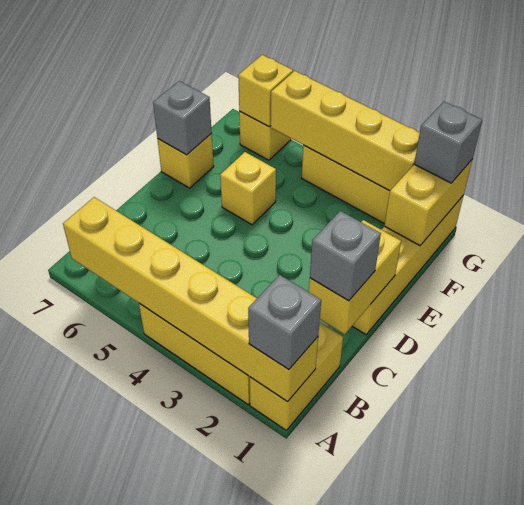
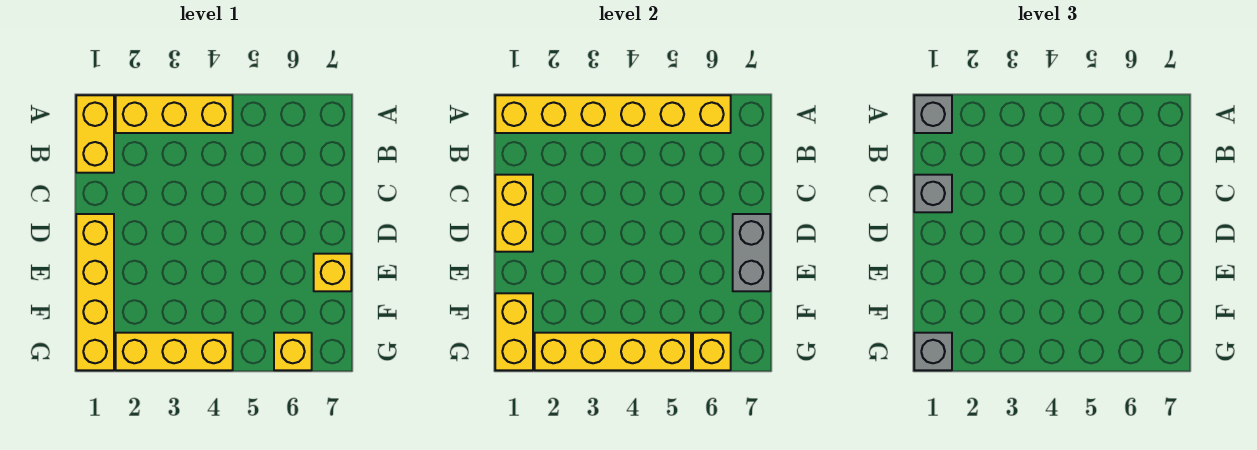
yellow 1x1 brick [220,152,276,225] -> none
grey 1x1 brick [153,81,212,155] -> grey 1x2 brick [733,214,770,291]

